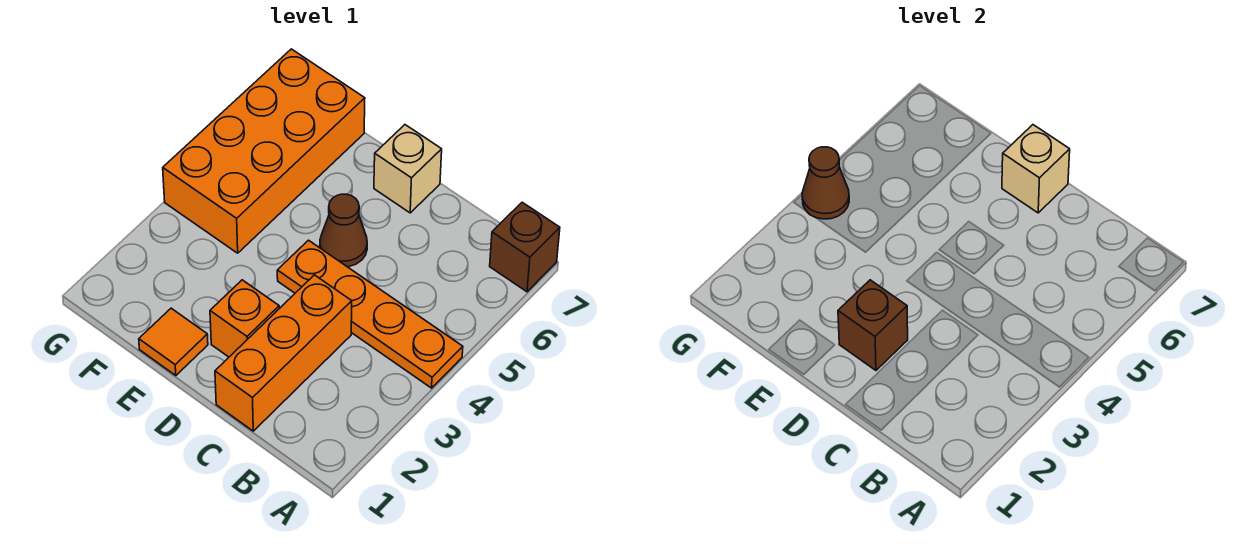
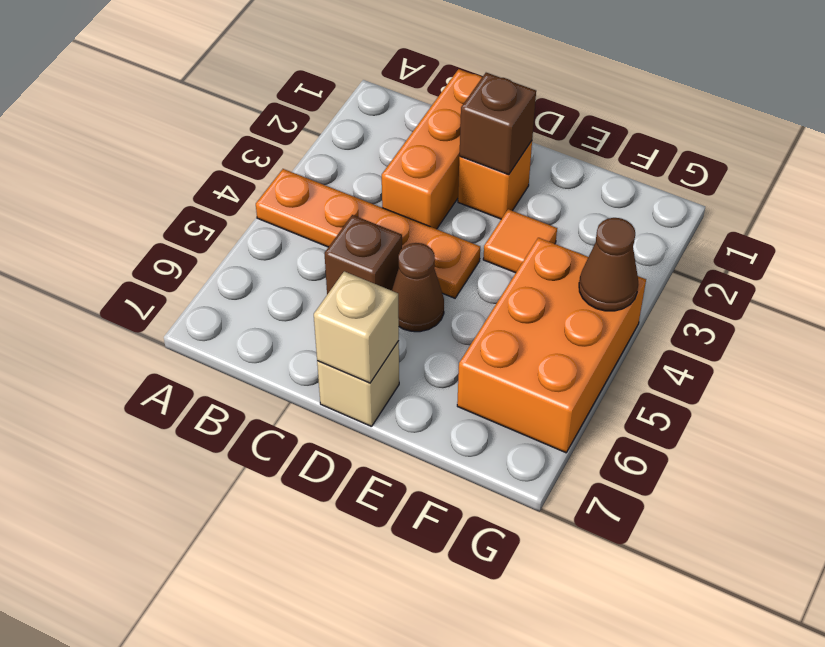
brown 1x1 brick [490,202,560,292] -> brown 1x1 brick moved to [324,215,402,294]
orange 1x1 tile [139,308,208,376] -> orange 1x1 tile moved to [483,209,557,273]
orange 2x4 brick [163,49,365,253] -> orange 2x3 brick [457,238,646,453]

